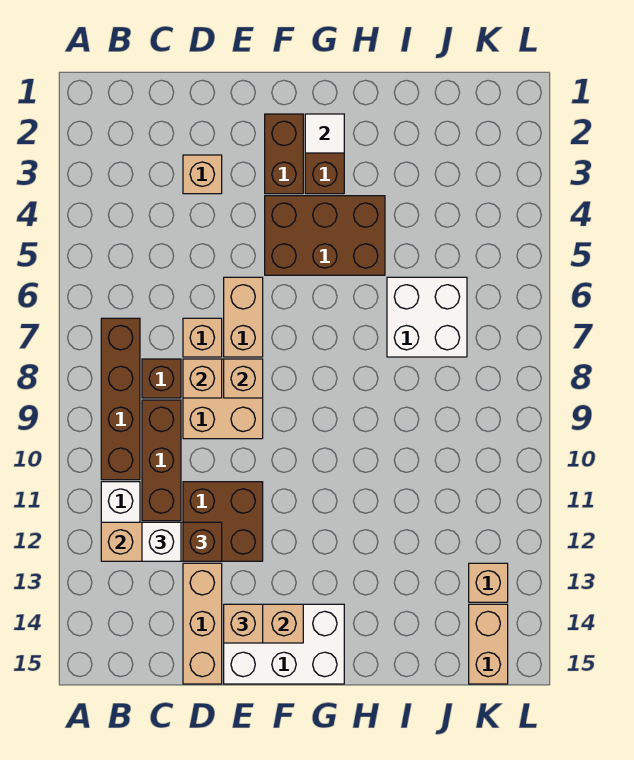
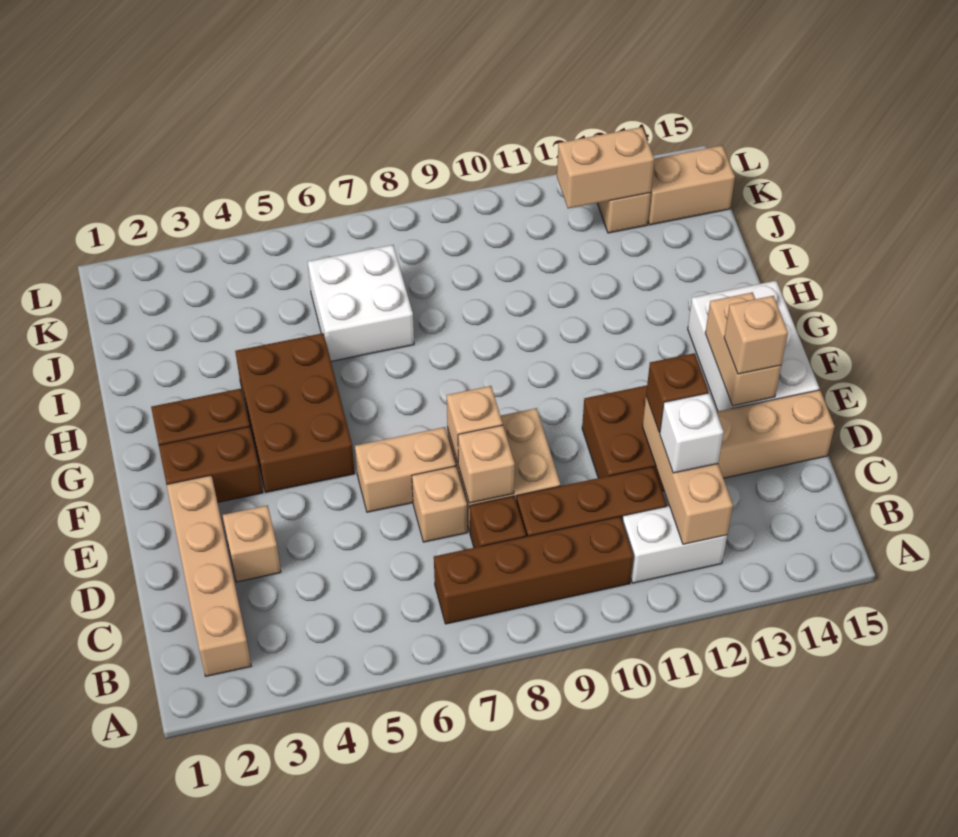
none -> tan 1x4 brick [167,475,251,676]
white 1x1 tile [305,114,344,153] -> none
none -> tan 1x2 brick [557,127,654,209]

